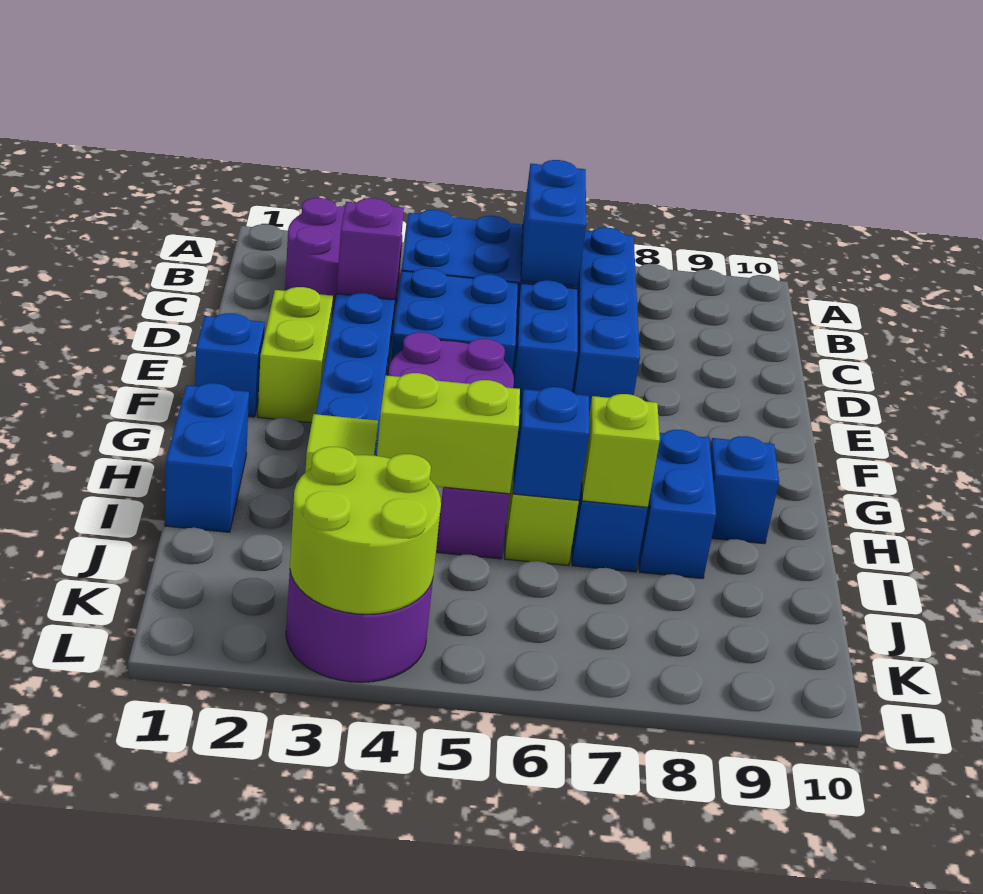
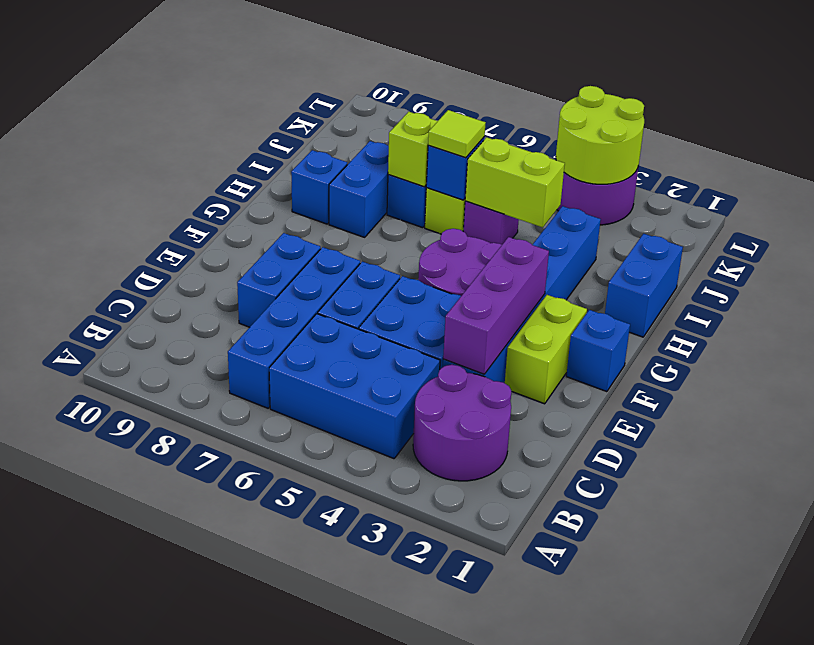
blue 1x2 brick [521,160,586,287] -> blue 1x2 brick moved to [237,233,321,327]
purple 1x1 brick [336,198,404,300] -> purple 1x3 brick [443,237,549,374]
lime 1x1 tile [305,414,378,472] -> lime 1x1 tile moved to [428,110,486,158]

